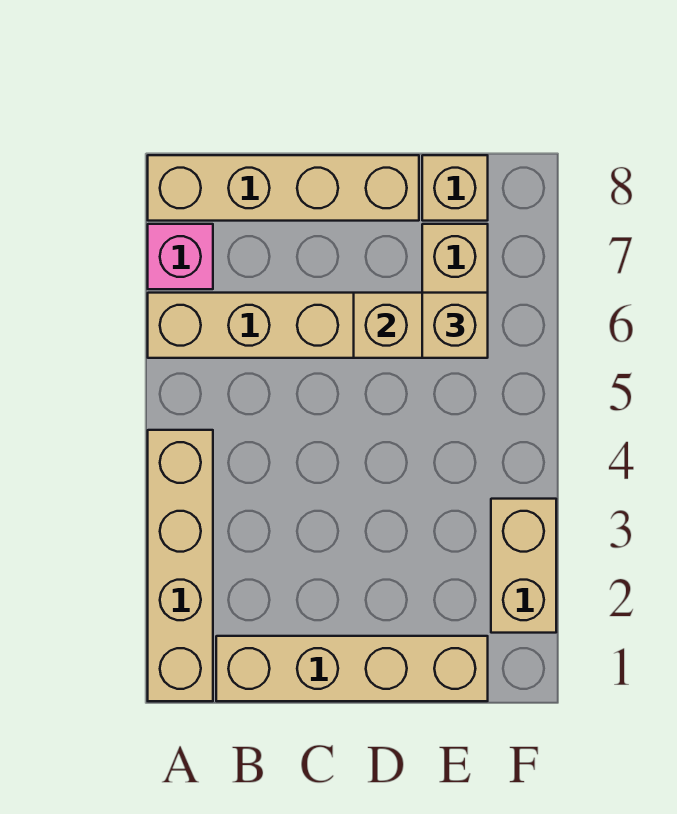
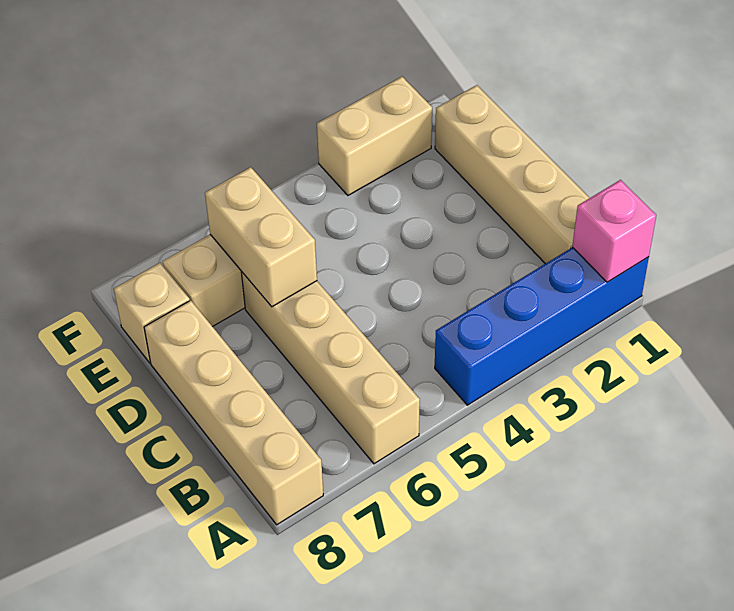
tan 1x4 brick [148,430,213,701] -> blue 1x4 brick [435,247,649,405]
pink 1x1 brick [148,224,213,289] -> pink 1x1 brick moved to [572,180,656,282]
tan 1x1 brick [422,293,488,358] -> none

